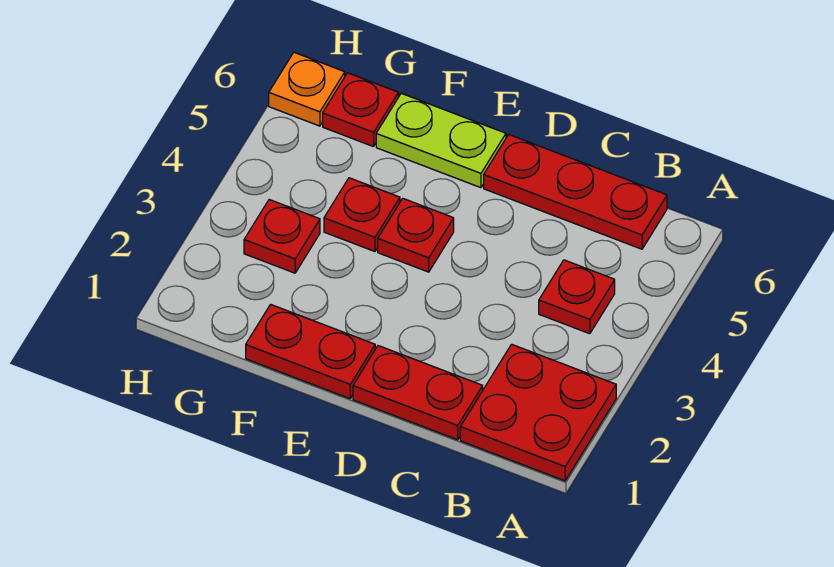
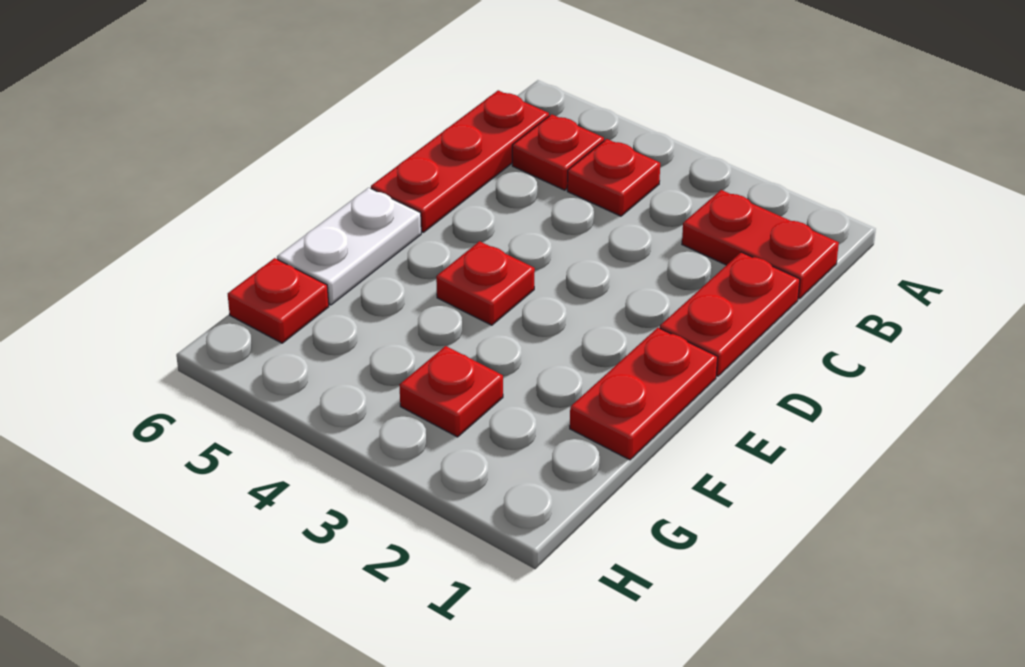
red 2x2 plate [460,344,616,481] -> red 1x2 plate [682,190,839,299]
lime 1x2 plate [376,93,506,188] -> white 1x2 plate [277,188,421,305]
red 1x1 plate [324,178,400,251] -> red 1x1 plate moved to [512,114,604,190]
orange 1x1 plate [269,52,345,126] -> none

